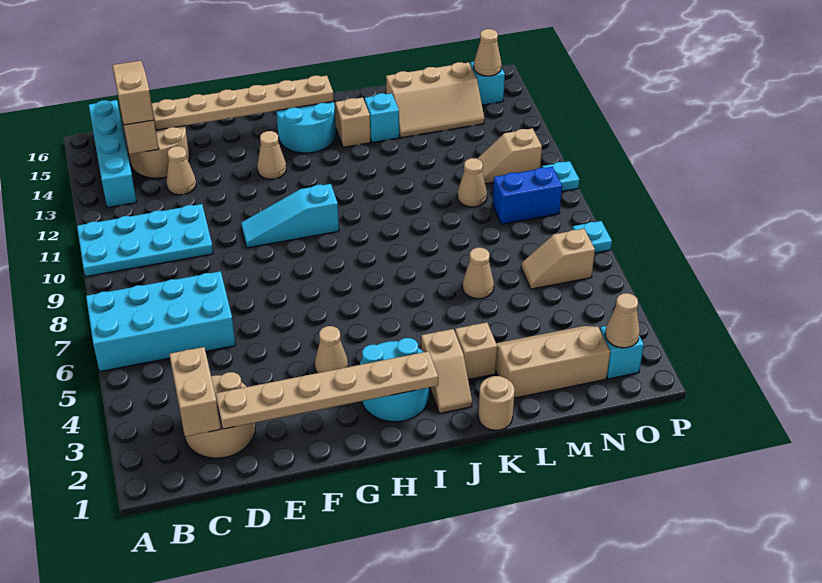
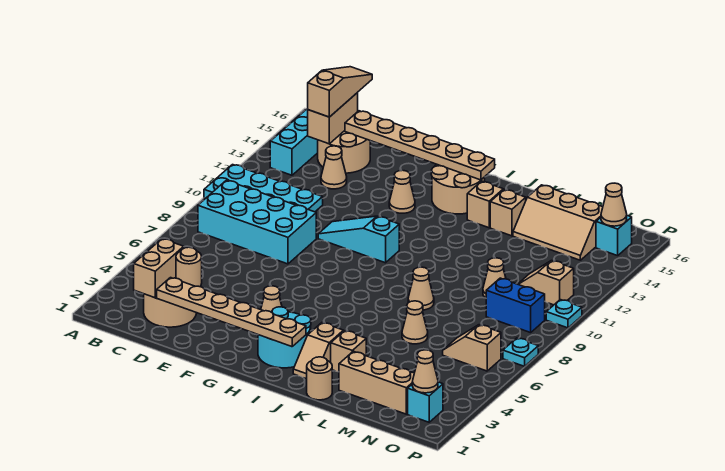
cyan 2x4 brick [86,271,236,371] -> cyan 2x4 brick moved to [198,180,316,264]
none -> tan 1x1 round brick [176,247,202,287]
cyan 2x2 round brick [276,101,336,153] -> tan 2x2 round brick [431,164,485,214]
none -> tan 1x1 cone [408,267,434,310]
cyan 1x1 brick [365,93,399,143] -> tan 1x1 brick [490,190,526,236]

